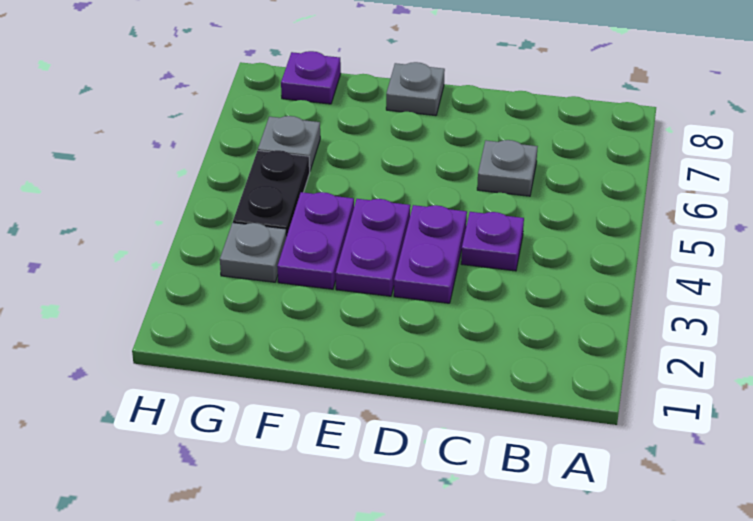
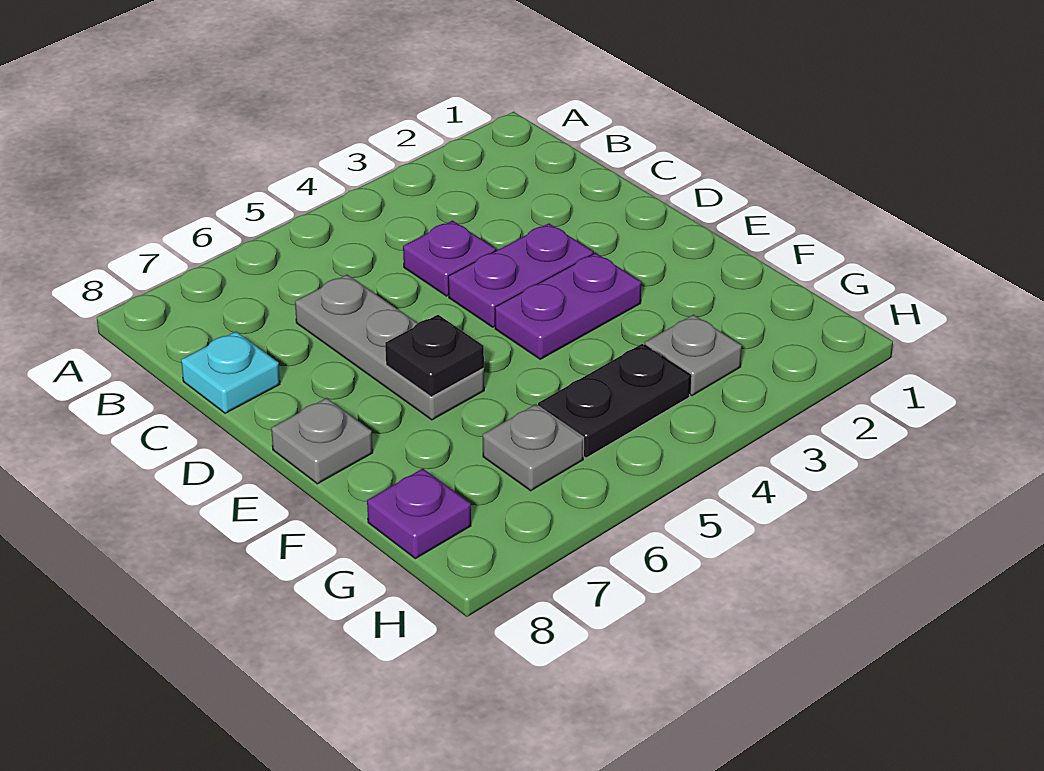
grey 1x1 plate [477,140,538,196] -> grey 1x3 plate [295,275,484,420]
none -> cyan 1x1 plate [181,332,280,413]
none -> black 1x1 plate [385,315,484,397]
purple 1x2 plate [277,192,354,289] -> none

